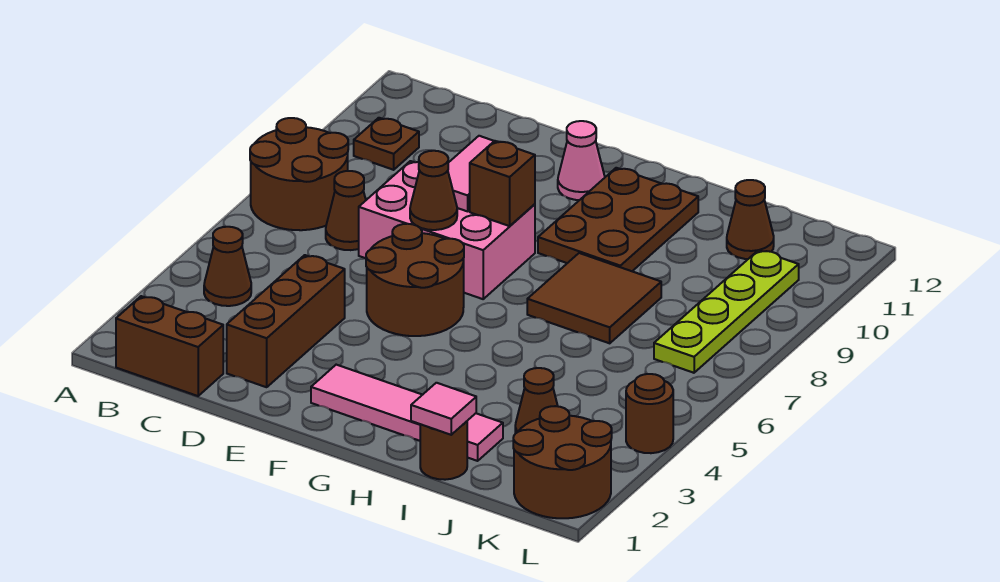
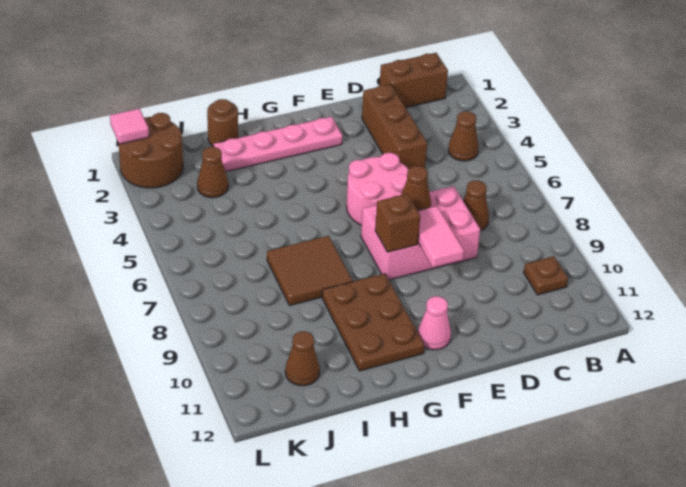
brown 2x2 round brick [250,118,348,230] -> none
brown 2x2 round brick [366,224,464,336] -> pink 2x2 round brick [347,153,409,225]
pink 1x4 tile [311,365,503,461] -> pink 1x4 plate [214,117,343,172]
pink 1x1 tile [411,383,476,435] -> pink 1x1 tile moved to [110,109,149,144]
lime 1x4 plate [654,250,799,373] -> none
brown 1x1 round brick [626,374,673,453] -> none

